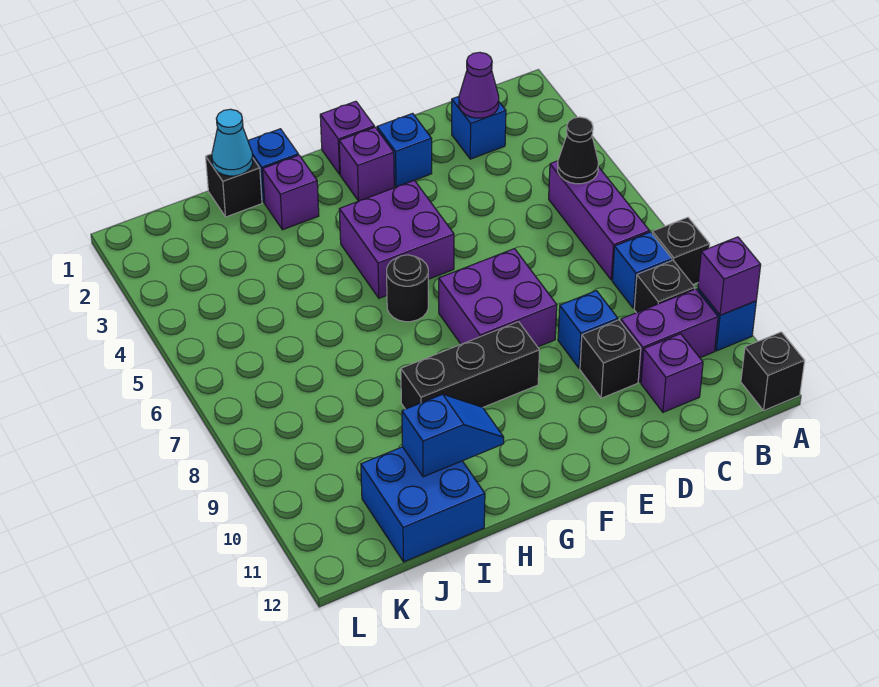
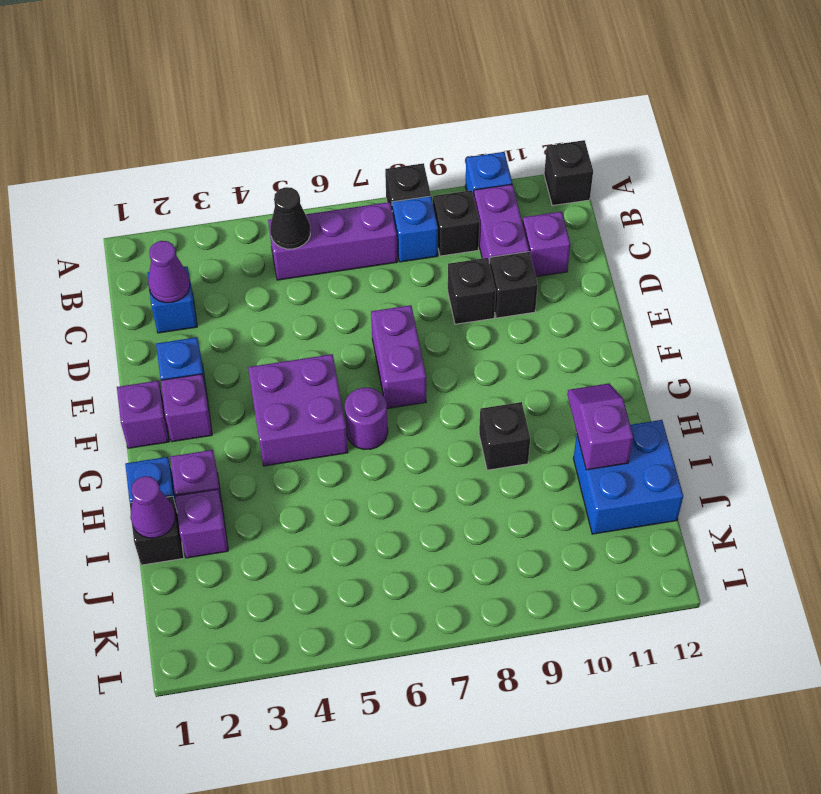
purple 1x1 brick [698,237,761,315] -> purple 1x1 brick moved to [175,489,228,558]
blue 1x1 brick [558,291,618,368] -> black 1x1 brick [448,258,496,324]
purple 2x2 brick [439,249,557,347] -> purple 1x2 brick [371,305,426,408]
black 1x3 brick [401,322,540,409] -> black 1x1 brick [479,402,530,470]
black 1x1 round brick [387,255,428,322] -> purple 1x1 round brick [345,388,388,449]
blue 1x2 slope [402,394,504,477] -> purple 1x2 slope [567,383,633,470]
cyan 1x1 cone [212,109,253,176] -> purple 1x1 cone [130,476,175,538]

